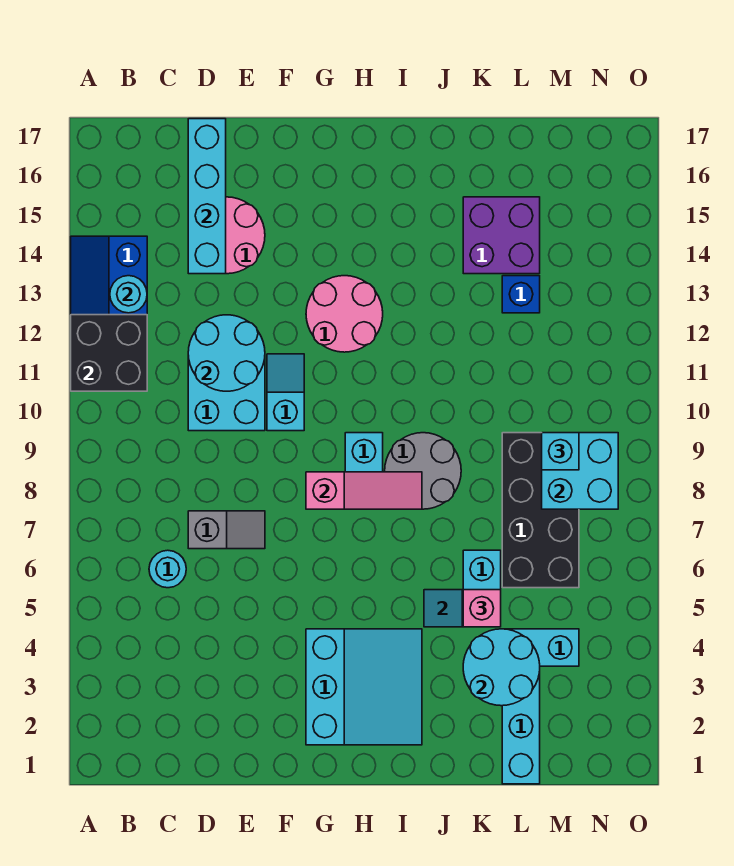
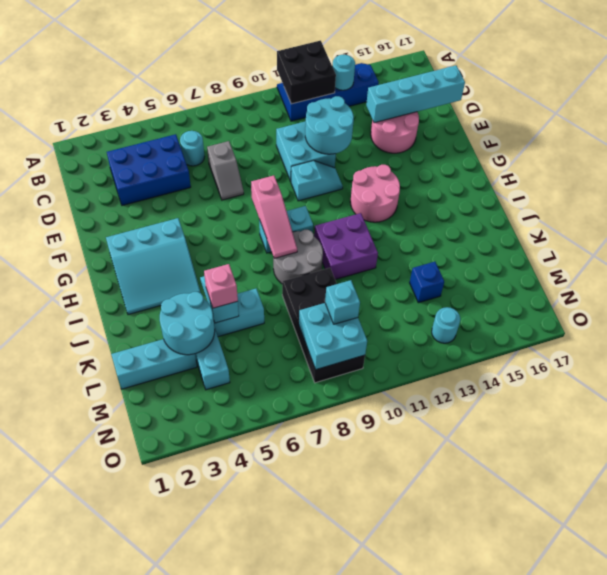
none -> blue 2x3 brick [107,134,191,205]
purple 2x2 brick [463,197,540,274] -> purple 2x2 brick moved to [314,213,378,279]
black 2x4 brick [502,433,579,588] -> black 2x4 brick turned to [282,268,365,383]
none -> cyan 1x1 round brick [432,307,460,343]

